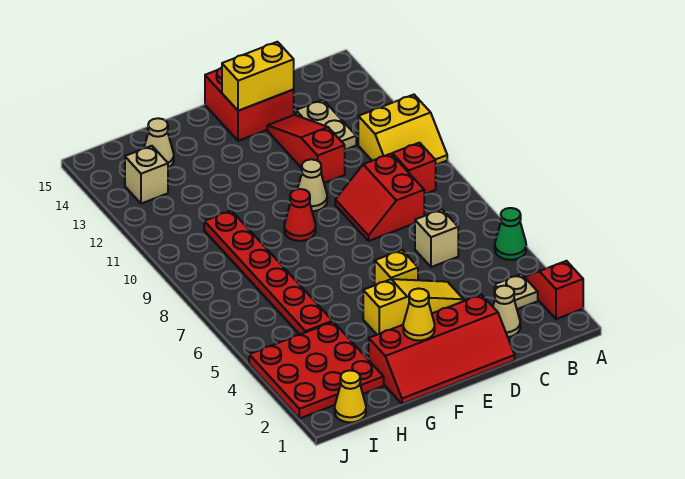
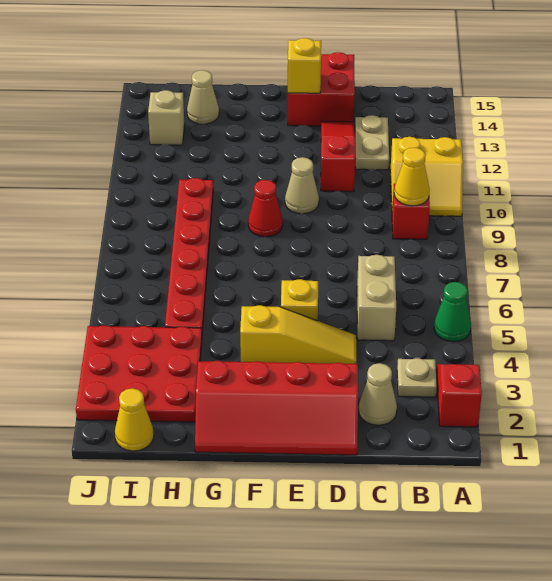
tan 1x1 brick [415,209,458,267] -> tan 1x2 brick [357,255,396,341]
red 2x2 slope [335,154,424,241] -> none
yellow 1x2 brick [222,42,294,111] -> yellow 1x1 brick [288,38,321,93]
yellow 1x1 cone [403,288,435,340] -> yellow 1x1 cone moved to [394,148,430,206]

